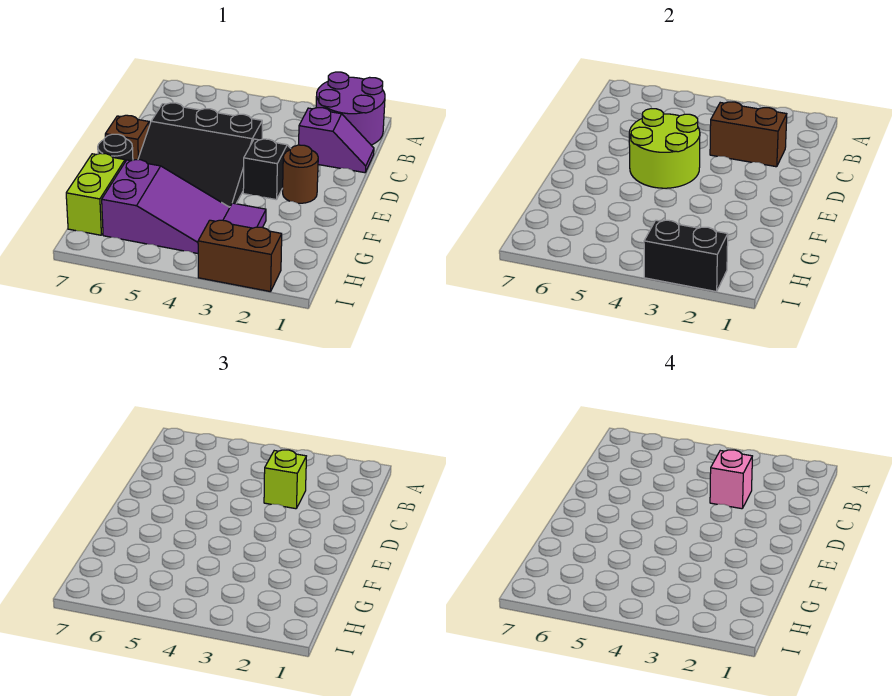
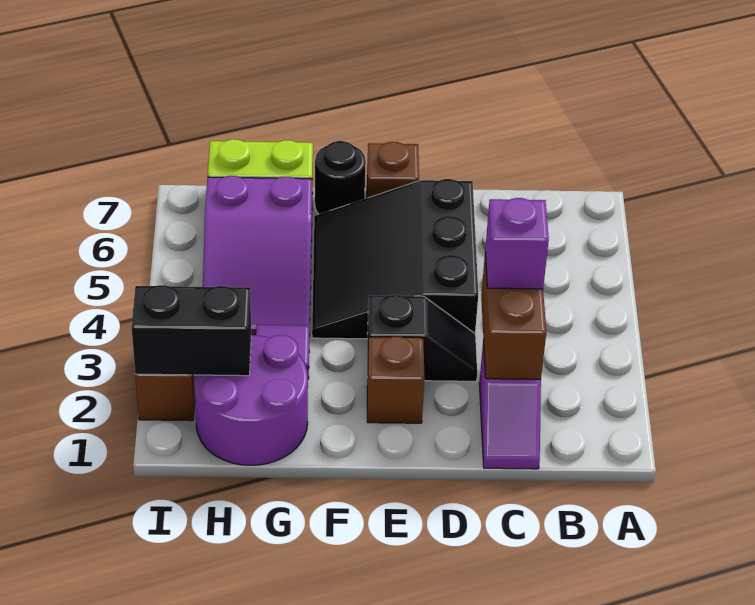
purple 2x2 round brick [316,72,385,145] -> purple 2x2 round brick moved to [194,335,308,465]
lime 1x1 brick [264,450,306,509] -> purple 1x1 brick [485,198,549,289]
pink 1x1 brick [710,450,752,509] -> none
lime 2x2 round brick [629,109,700,188] -> none
brown 1x1 round brick [283,145,318,203] -> brown 1x1 brick [367,337,424,423]
black 1x2 brick [644,220,728,292] -> black 1x2 brick turned to [132,285,251,376]

